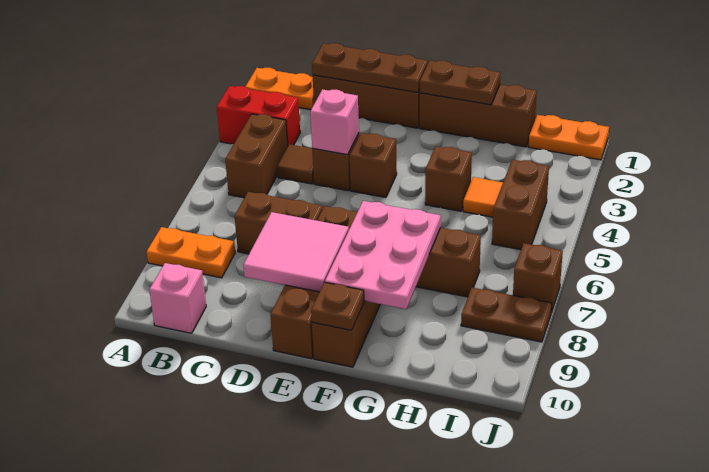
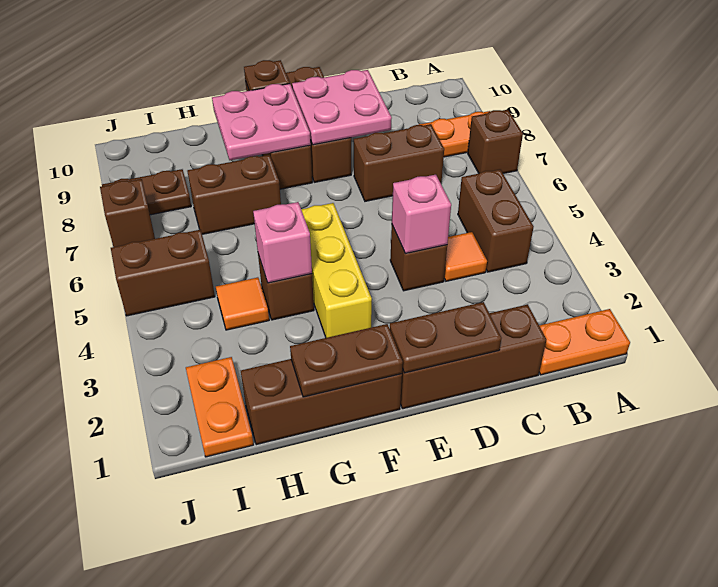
red 1x2 brick [217,86,300,145] -> none
pink 1x1 brick [149,263,206,333] -> pink 1x1 brick moved to [253,202,312,283]
brown 1x3 plate [312,43,428,93] -> brown 1x2 plate [390,302,502,373]
brown 1x1 tile [277,144,314,184] -> orange 1x1 tile [444,232,487,281]
pink 2x2 tile [243,212,349,292] -> pink 2x2 plate [292,70,392,145]
brown 1x1 brick [350,133,397,198] -> brown 1x1 brick moved to [468,110,523,174]
brown 1x4 brick [270,206,357,359] -> brown 1x3 brick [286,67,351,182]
none -> yellow 1x3 brick [301,203,372,338]
pink 2x3 plate [325,201,441,309] -> pink 2x2 plate [212,84,311,160]
orange 1x2 plate [529,115,609,160] -> orange 1x2 plate turned to [186,357,253,457]
brown 1x2 brick [492,160,549,250] -> brown 1x2 brick turned to [111,230,215,316]

